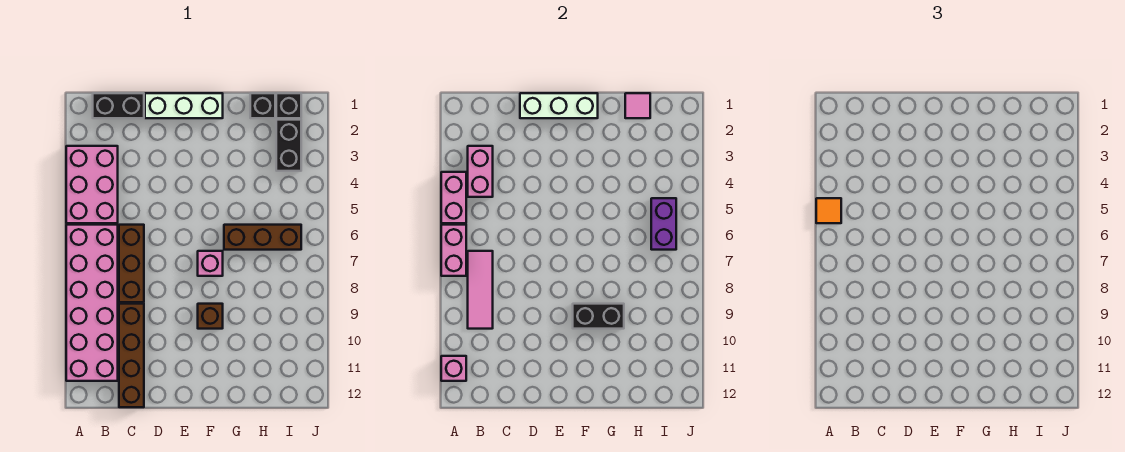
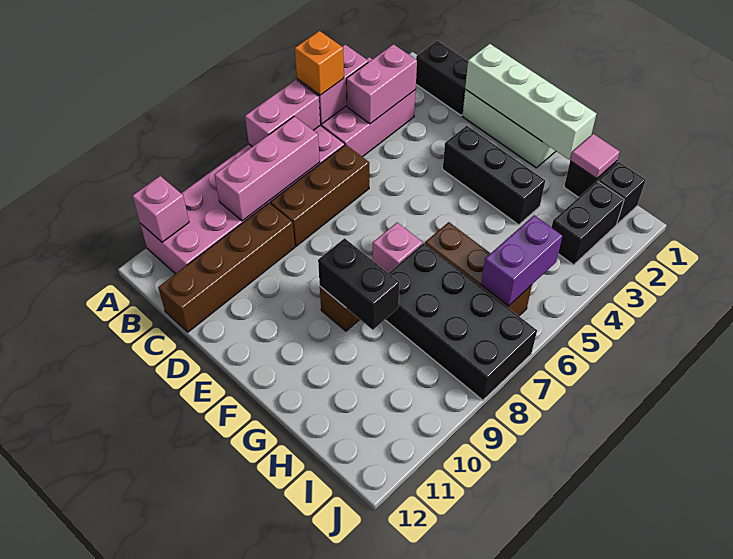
orange 1x1 tile [816,198,841,223] -> orange 1x1 brick [295,31,344,95]
pink 1x3 tile [468,251,493,329] -> pink 1x3 brick [215,116,320,221]
white 1x3 brick [520,93,598,118] -> white 1x4 brick [465,44,597,159]
none -> black 1x3 brick [443,126,545,225]
none -> black 2x4 brick [385,243,537,400]

